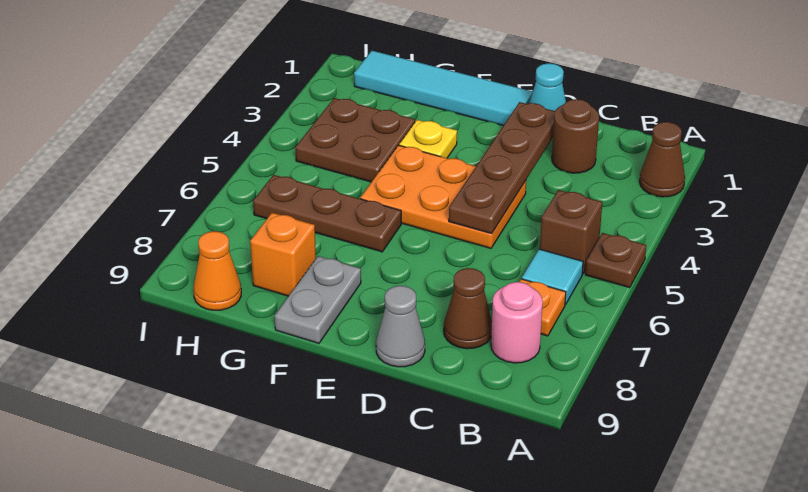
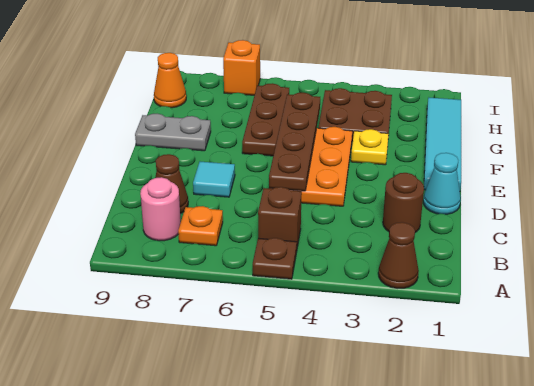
cyan 1x1 tile [522,249,583,305] -> cyan 1x1 tile moved to [193,162,235,197]
brown 1x4 plate [449,102,555,234] -> brown 1x4 plate turned to [269,93,320,191]
grey 1x1 cone [376,286,425,367] -> none
orange 1x1 brick [250,213,316,296] -> orange 1x1 brick moved to [223,40,260,95]

